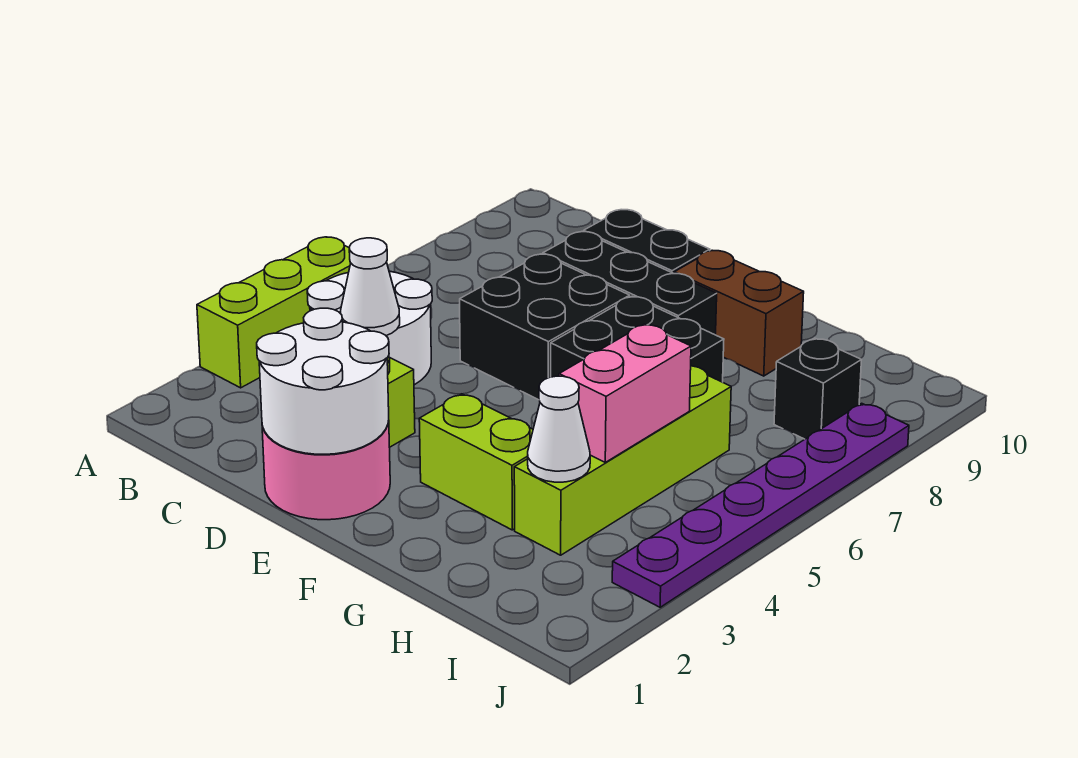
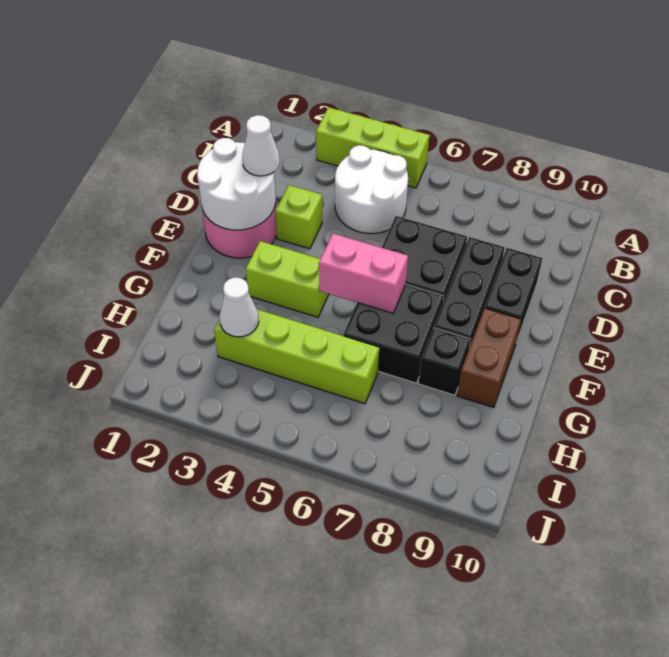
white 1x1 cone [341,238,400,336] -> white 1x1 cone moved to [242,115,280,176]
lime 1x2 brick [419,394,533,530] -> lime 1x2 brick turned to [246,241,329,317]
pink 1x2 brick [559,324,691,462] -> pink 1x2 brick moved to [319,234,408,313]
black 1x1 brick [774,338,861,439] -> black 1x1 brick moved to [418,328,471,395]
purple 1x6 plate [612,403,909,607] -> none

